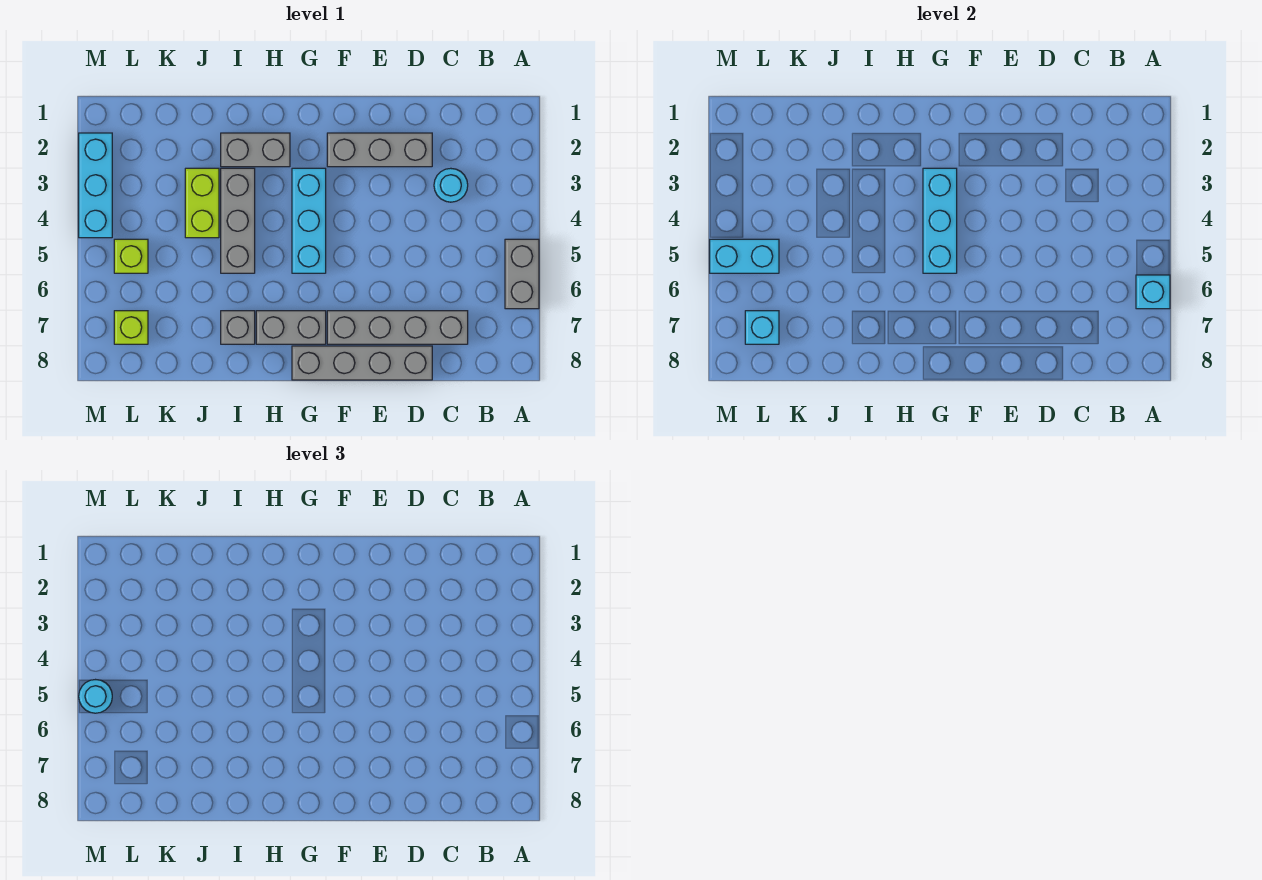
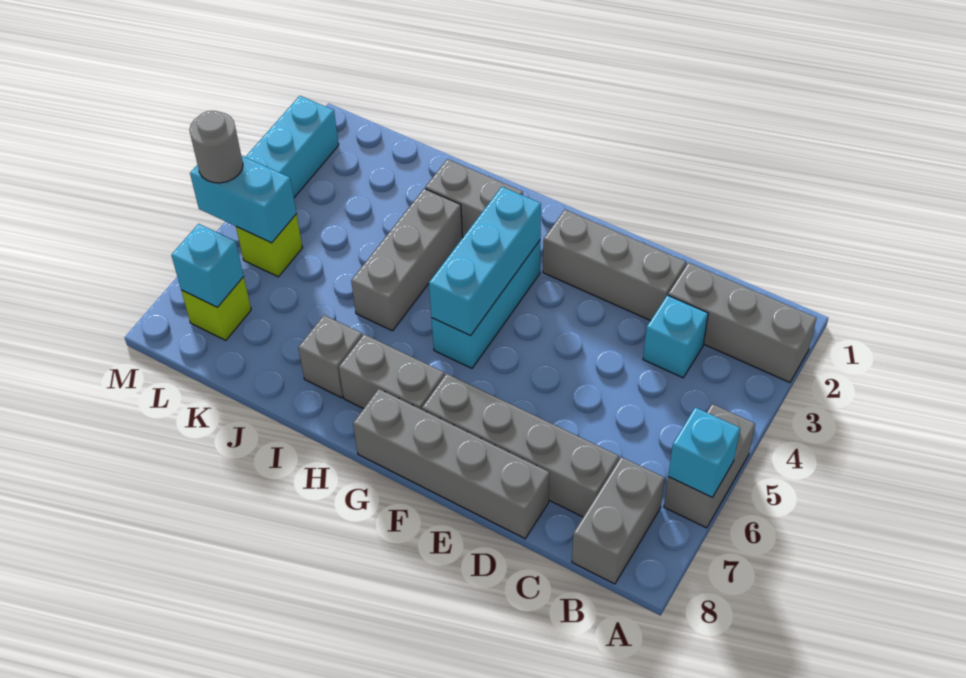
none -> grey 1x3 brick [668,263,816,382]
none -> grey 1x2 brick [572,457,665,584]
cyan 1x1 round brick [434,168,468,202] -> cyan 1x1 brick [643,295,708,378]
lime 1x2 brick [185,168,219,238] -> none
cyan 1x1 round brick [79,680,112,713] -> grey 1x1 round brick [189,111,243,183]

